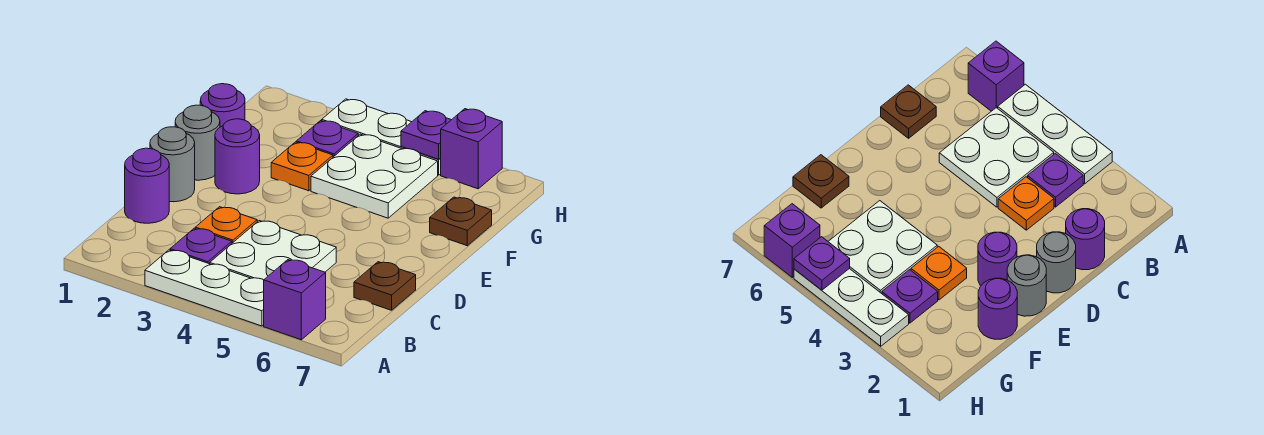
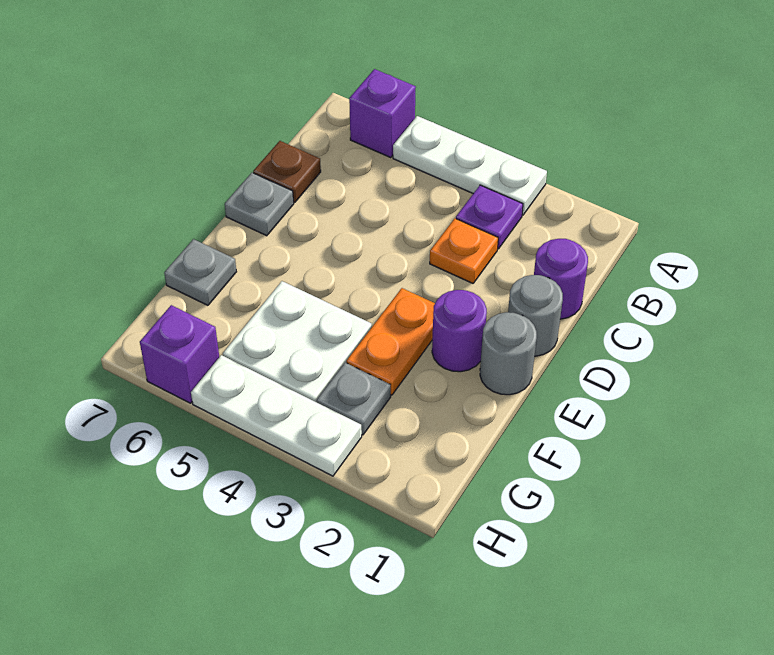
white 2x2 plate [210,221,336,280] -> none
none -> grey 1x1 plate [225,173,294,236]
purple 1x1 round brick [200,84,245,127] -> none
orange 1x1 plate [271,142,333,191] -> orange 1x2 plate [346,288,435,395]
brown 1x1 plate [430,197,492,246] -> grey 1x1 plate [164,239,236,305]
purple 1x1 plate [296,121,358,157] -> grey 1x1 plate [317,363,391,435]
purple 1x1 plate [401,111,451,159] -> none

